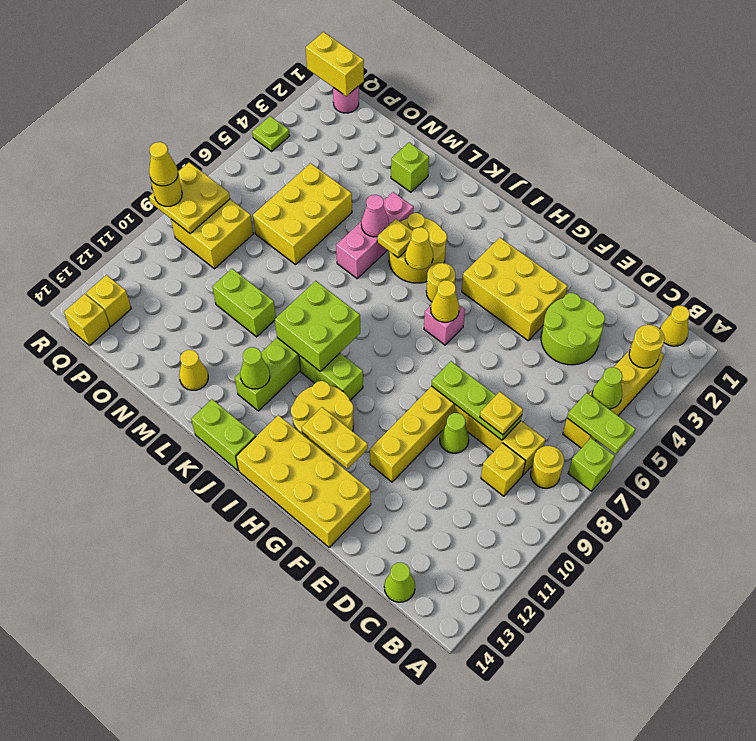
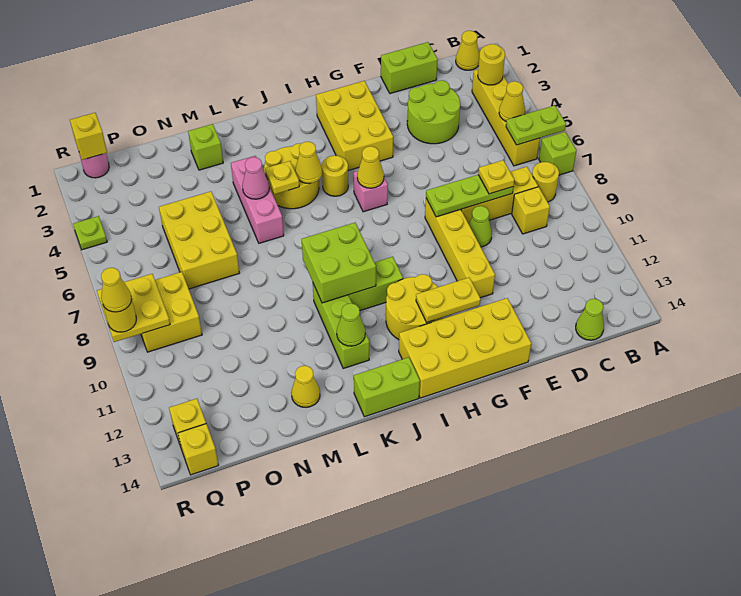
lime 1x1 cone [592,367,622,409] -> yellow 1x1 cone [499,81,525,121]
yellow 2x3 brick [462,238,568,341] -> yellow 2x3 brick turned to [316,81,393,171]
lime 1x2 brick [212,269,276,337] -> lime 1x2 brick moved to [381,42,438,94]
yellow 1x2 brick [306,32,364,96] -> yellow 1x1 brick [70,113,107,160]

